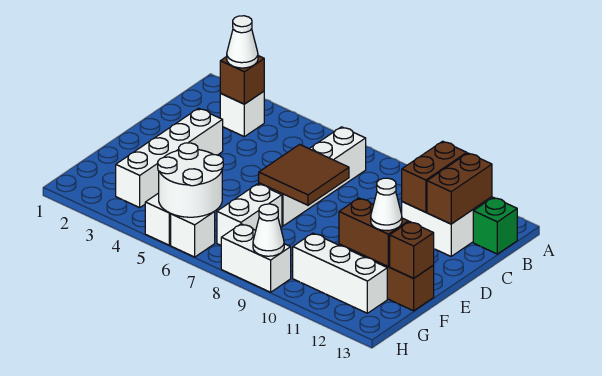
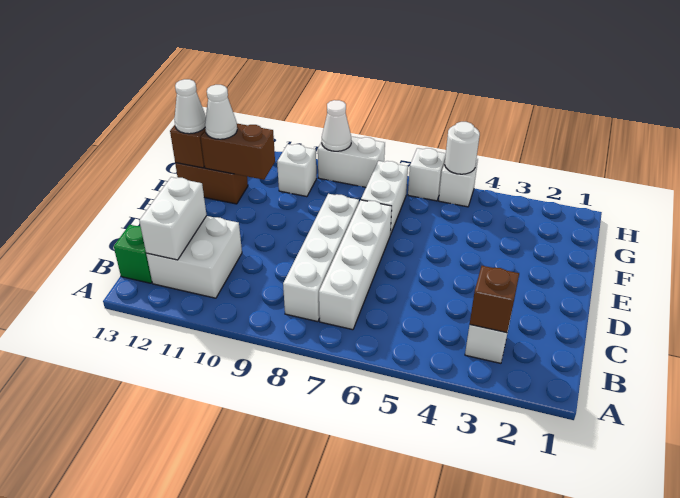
white 1x1 cone [227,16,258,68] -> white 1x1 cone moved to [174,79,206,134]
brown 1x2 brick [402,141,467,212] -> none
brown 1x2 brick [427,153,492,224] -> white 1x2 brick [139,177,207,260]
white 1x4 brick [116,108,223,208] -> white 1x4 brick moved to [283,194,359,322]
brown 2x2 tile [259,144,349,205] -> none
white 2x2 round brick [158,143,223,217] -> white 1x1 round brick [445,122,480,174]
white 1x3 brick [293,233,387,313] -> white 1x1 brick [277,144,316,197]

